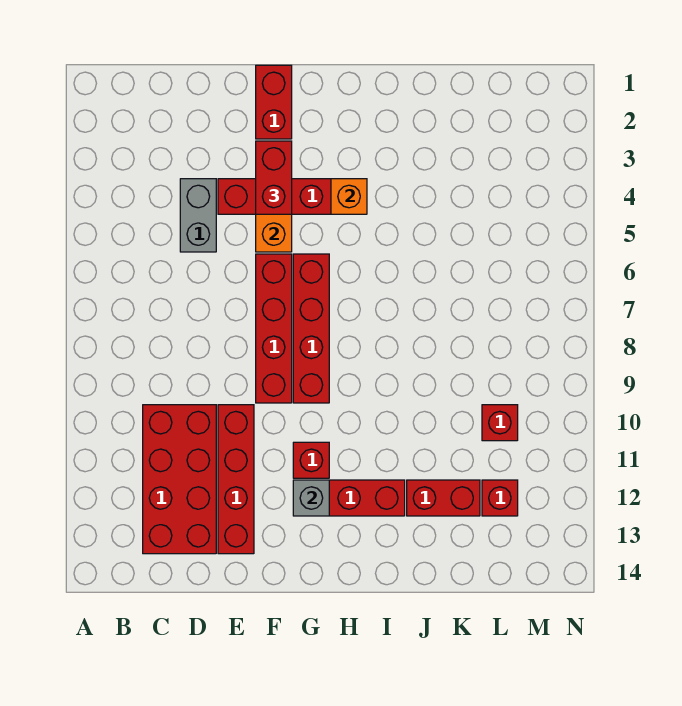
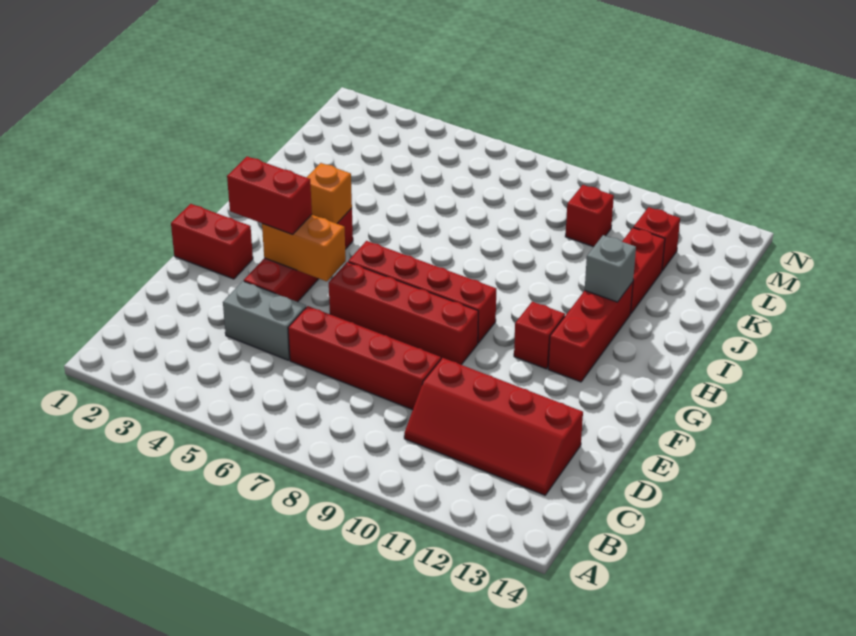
red 2x4 brick [143,405,216,554] -> red 2x4 slope [404,358,583,495]
red 1x4 brick [218,405,254,554] -> red 1x4 brick moved to [288,306,441,410]
grey 1x1 brick [293,480,329,516] -> grey 1x1 brick moved to [585,235,636,302]

